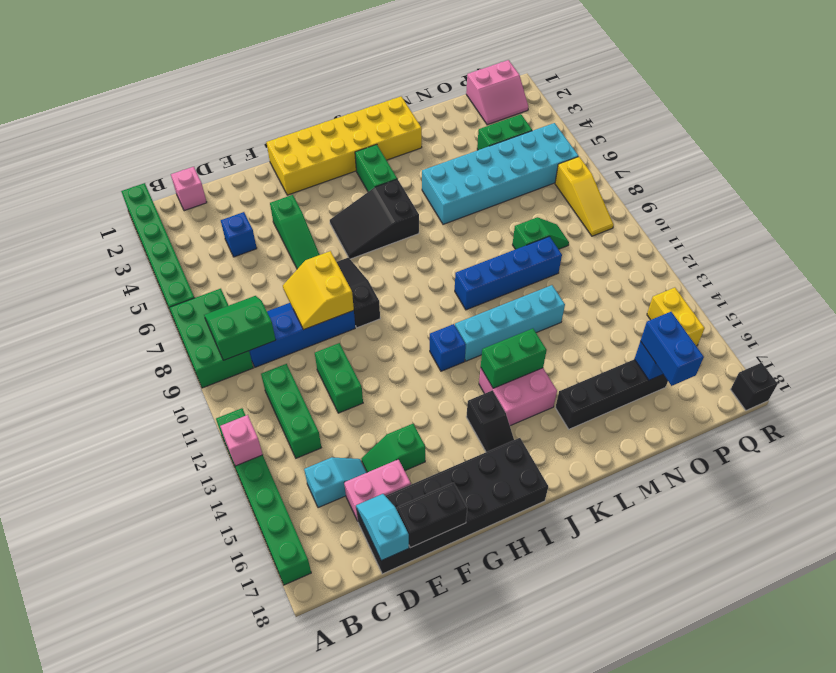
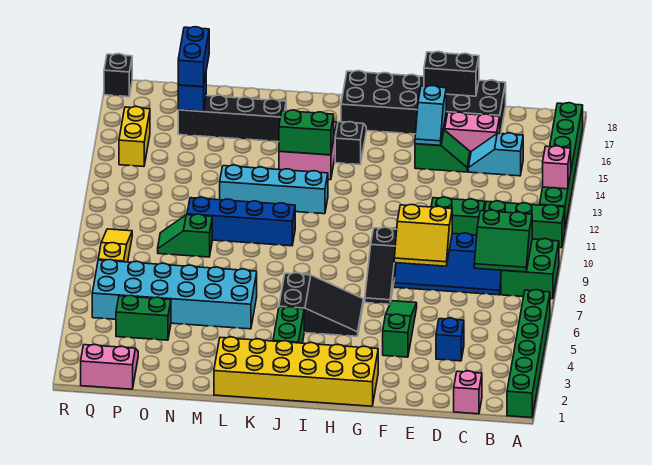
green 2x3 brick [170,289,253,388] -> green 2x2 brick [501,239,559,299]
green 1x3 brick [261,364,321,458] -> green 1x3 brick turned to [485,201,565,248]
cyan 1x2 slope [356,494,409,561] -> cyan 1x2 slope moved to [415,86,446,145]
yellow 2x2 slope [283,251,354,330] -> yellow 2x2 slope turned to [394,204,452,266]
green 1x2 brick [315,343,363,413] -> green 1x2 brick turned to [431,197,485,235]
blue 1x1 brick [430,324,466,371] -> none

